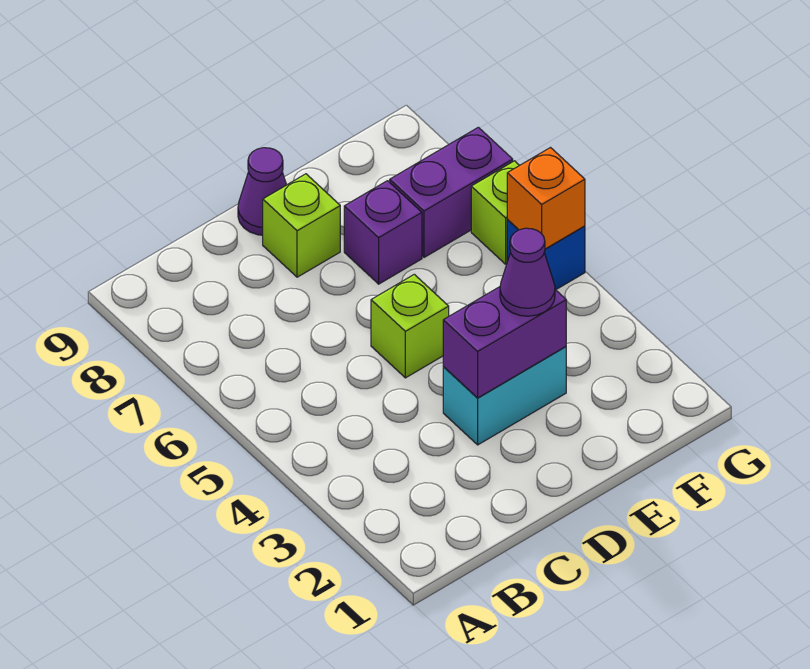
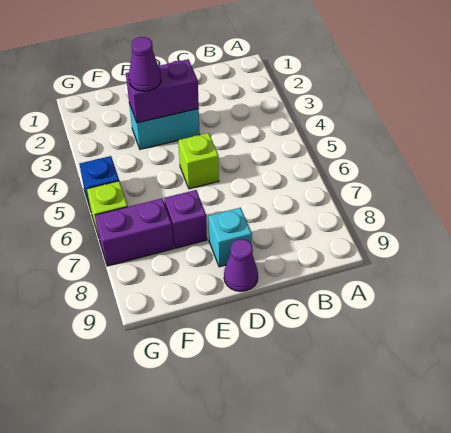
lime 1x1 brick [263,174,340,277] -> cyan 1x1 brick [208,208,252,267]
orange 1x1 brick [507,148,585,249] -> none

